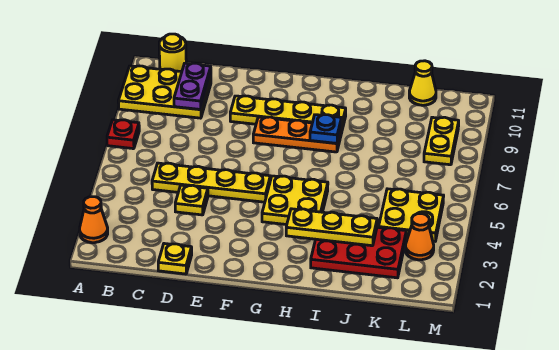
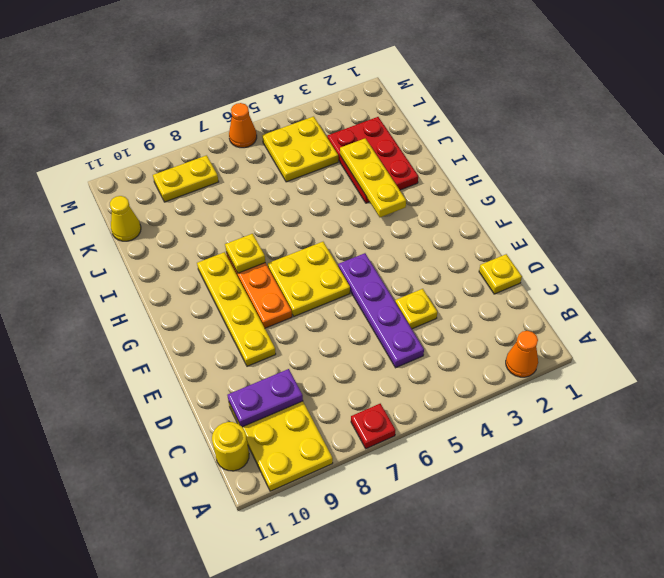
yellow 1x4 plate [152,163,270,202] -> purple 1x4 plate [338,253,424,368]
yellow 2x2 plate [262,176,328,225] -> yellow 2x2 plate moved to [268,242,350,316]
blue 1x1 plate [310,115,341,143] -> yellow 1x1 plate [225,234,265,273]
orange 1x1 cone [405,214,434,260] -> orange 1x1 cone moved to [229,103,257,148]

